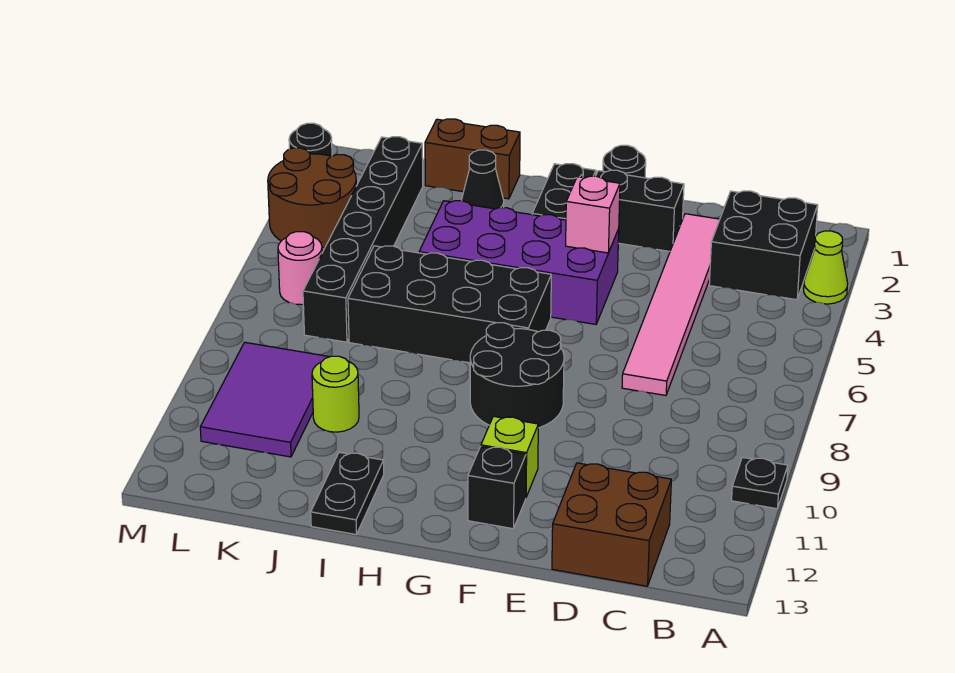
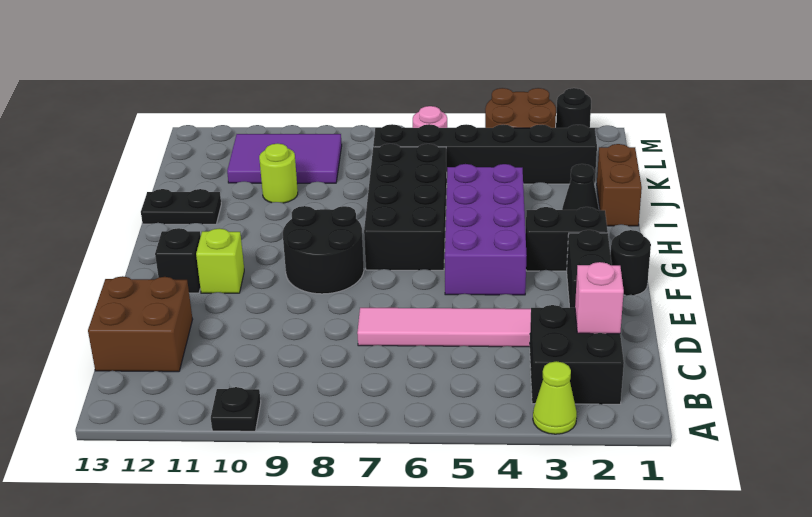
pink 1x1 brick [566,176,620,253] -> pink 1x1 brick moved to [575,262,624,334]

